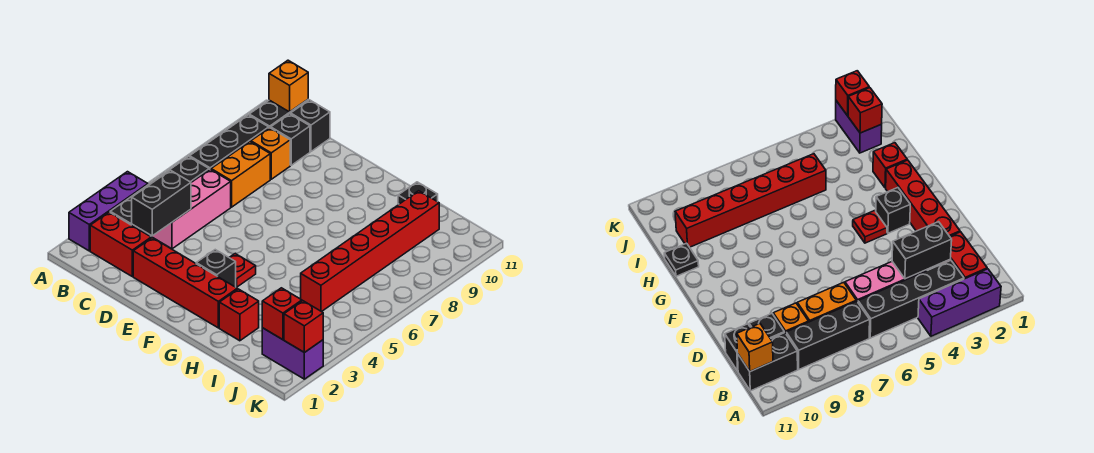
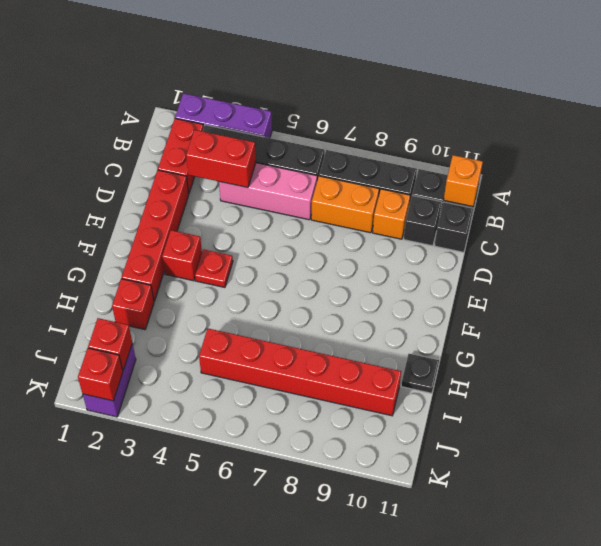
black 1x2 brick [132,170,191,236] -> red 1x2 brick [186,130,256,188]
black 1x1 brick [196,250,236,287] -> red 1x1 brick [162,230,202,281]

